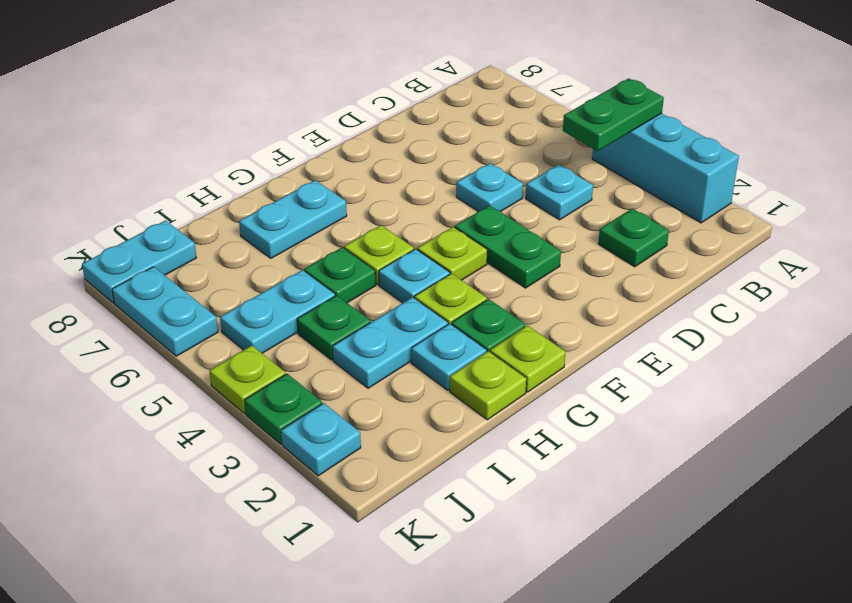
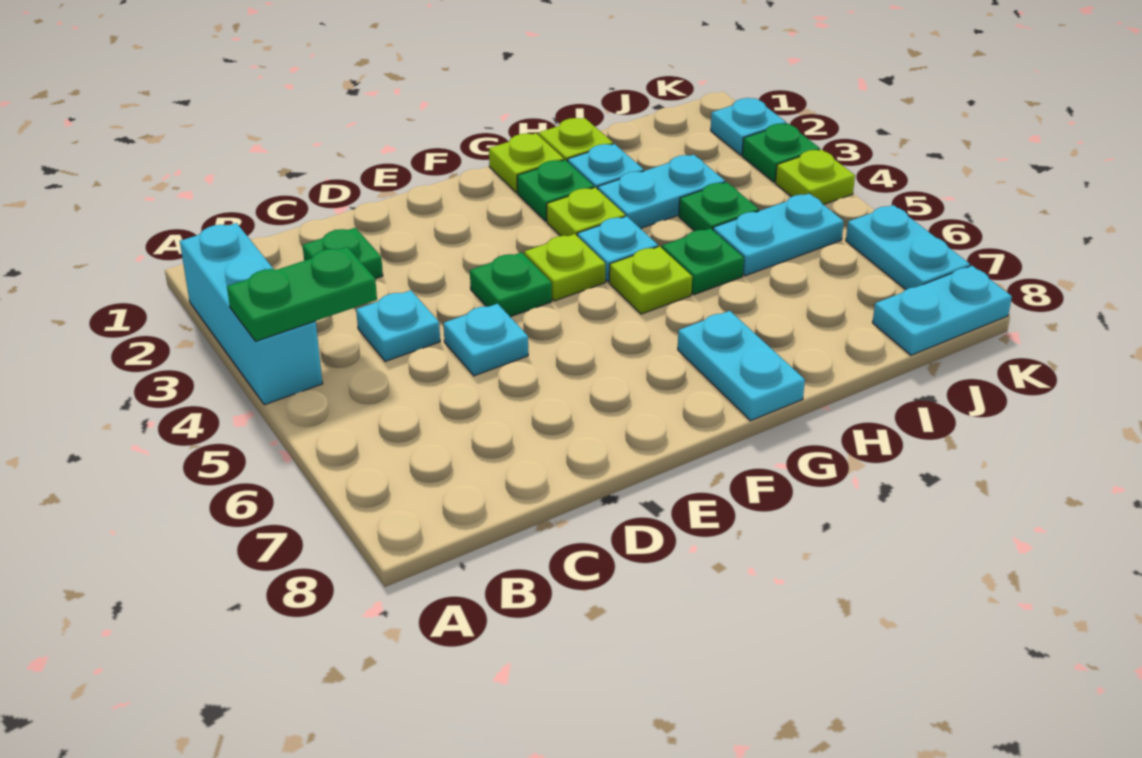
green 1x2 plate [455,205,561,288] -> green 1x1 plate [470,252,552,317]
cyan 1x2 plate [239,180,347,258] -> cyan 1x2 plate turned to [678,311,805,421]

